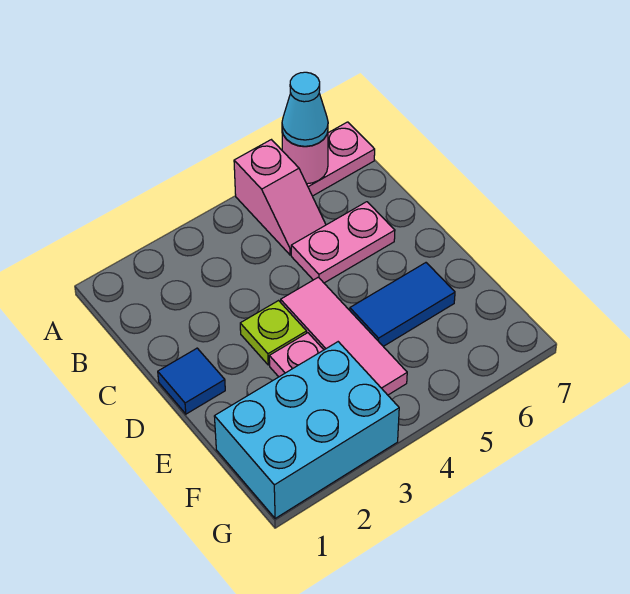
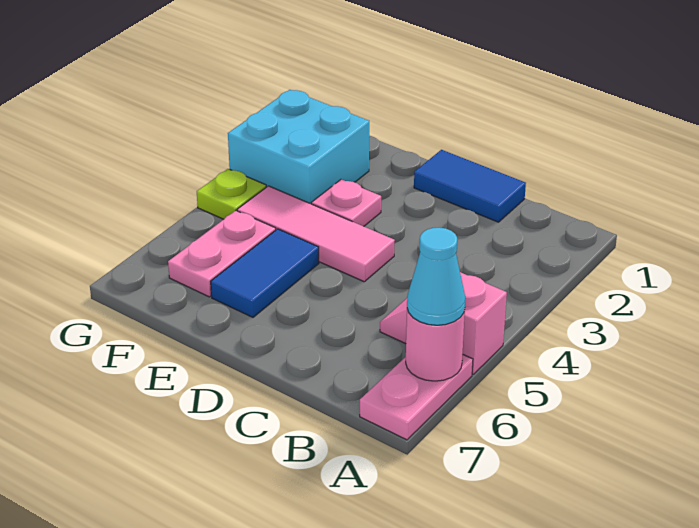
pink 1x2 plate [291,202,395,283] -> pink 1x2 plate moved to [168,210,276,297]
blue 1x1 tile [158,348,225,414] -> blue 1x2 tile [414,150,526,222]
lime 1x1 plate [240,301,307,365] -> lime 1x1 plate moved to [197,169,266,219]
cyan 2x3 brick [214,342,399,519] -> cyan 2x2 brick [228,90,369,204]

